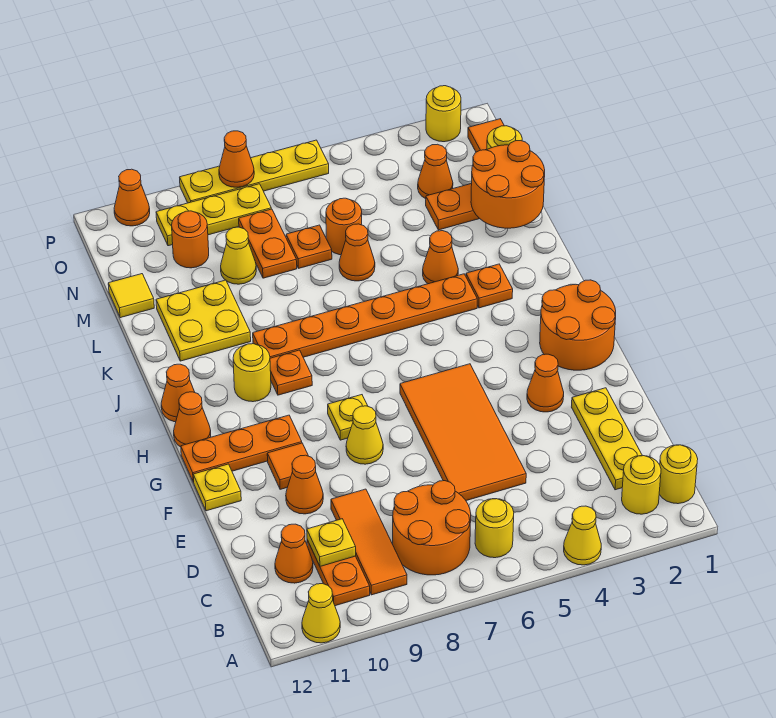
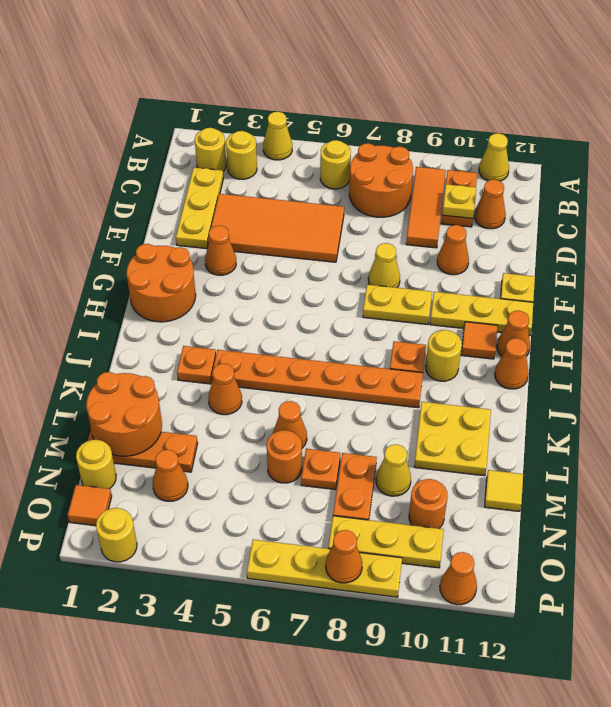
yellow 1x1 round brick [659,445,698,504] -> yellow 1x1 round brick moved to [226,131,257,179]
orange 2x4 tile [400,364,526,501] -> orange 2x4 tile turned to [208,194,344,262]
orange 1x1 tile [267,443,308,489] -> orange 1x1 tile moved to [461,322,497,359]
yellow 1x1 plate [328,395,368,440] -> yellow 1x2 plate [363,284,432,324]
orange 1x3 plate [181,415,302,482] -> yellow 1x3 plate [430,292,533,336]

